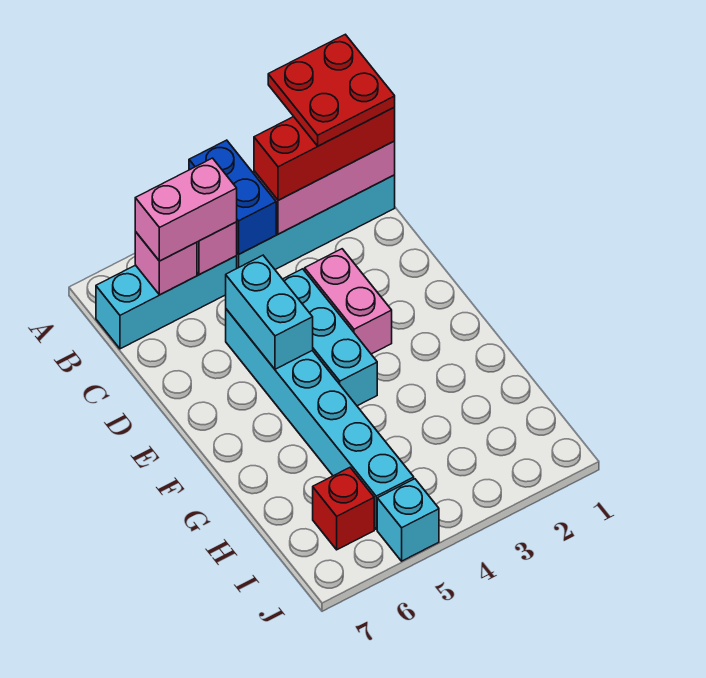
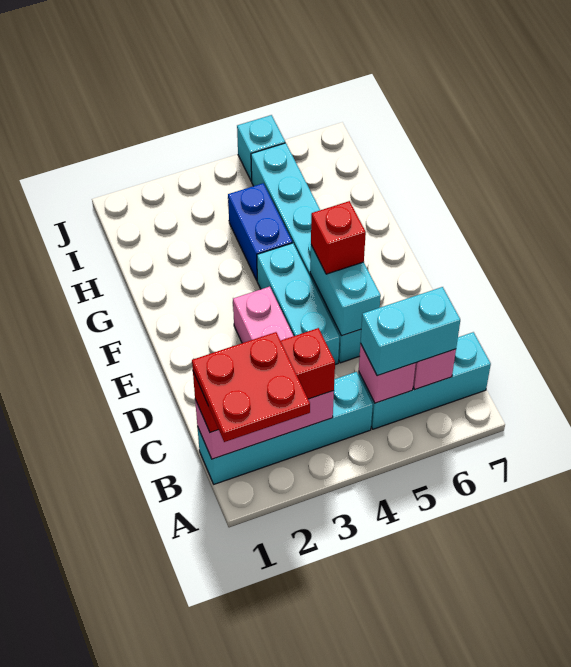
blue 1x2 brick [189,140,276,254] -> blue 1x2 brick moved to [228,183,292,280]
pink 1x2 brick [135,158,237,261] -> cyan 1x2 brick [361,287,460,376]
red 1x1 brick [313,468,374,550] -> red 1x1 brick moved to [311,201,366,274]

